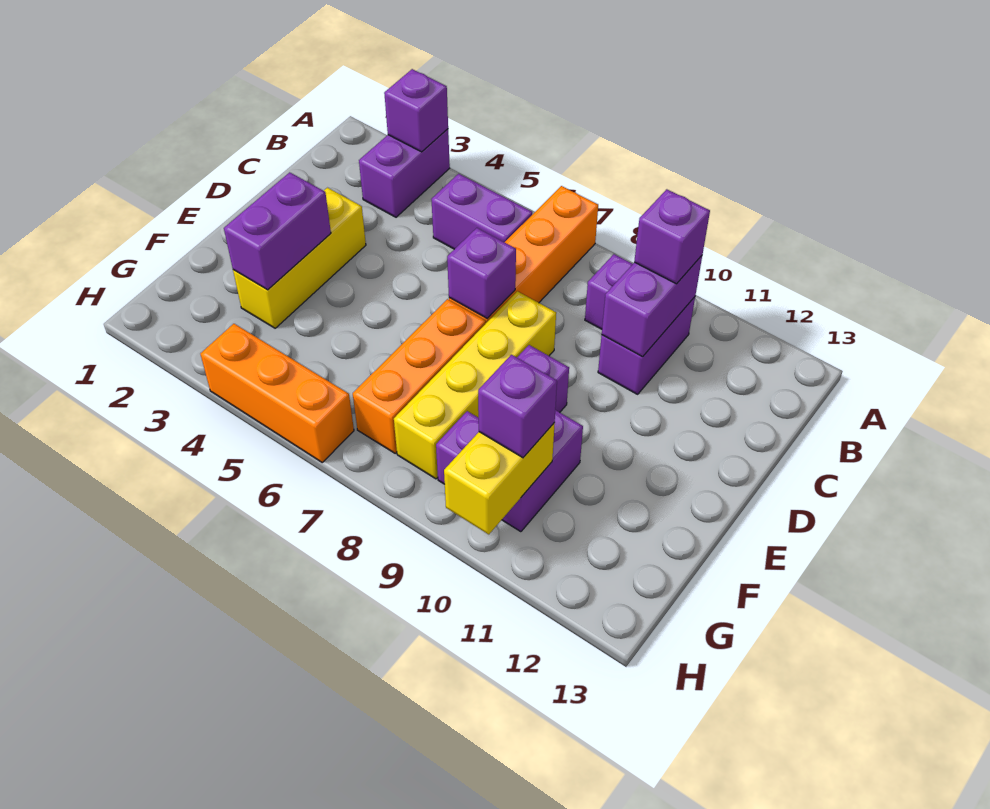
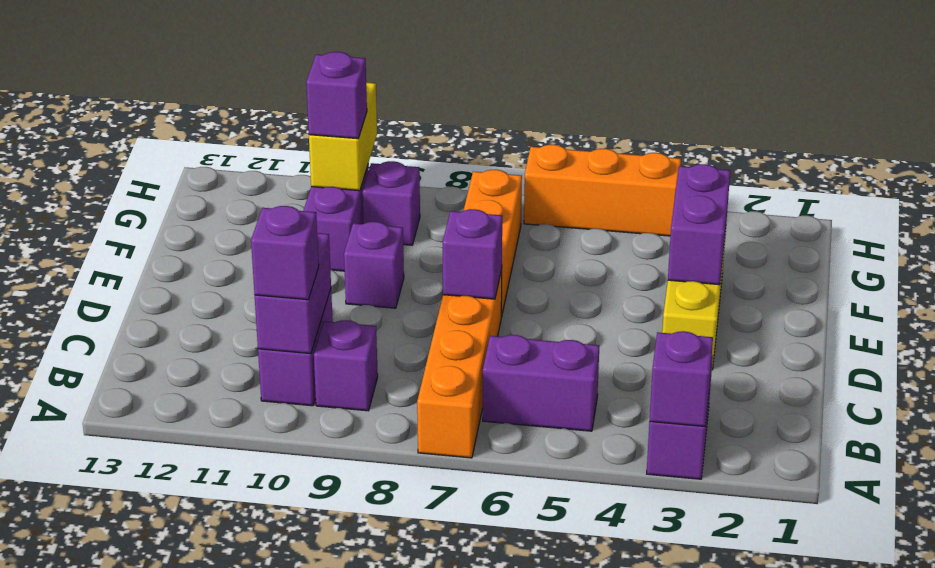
yellow 1x4 brick [394,291,556,479] -> none

